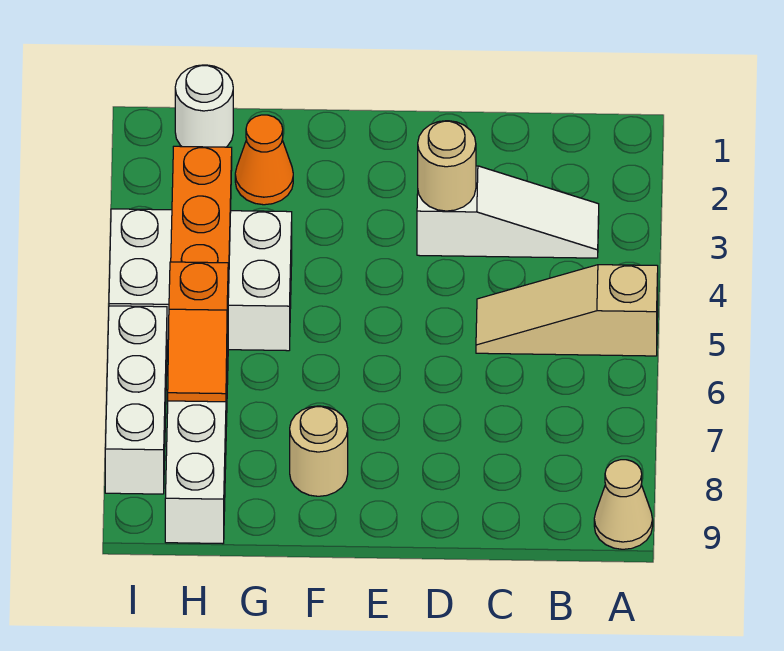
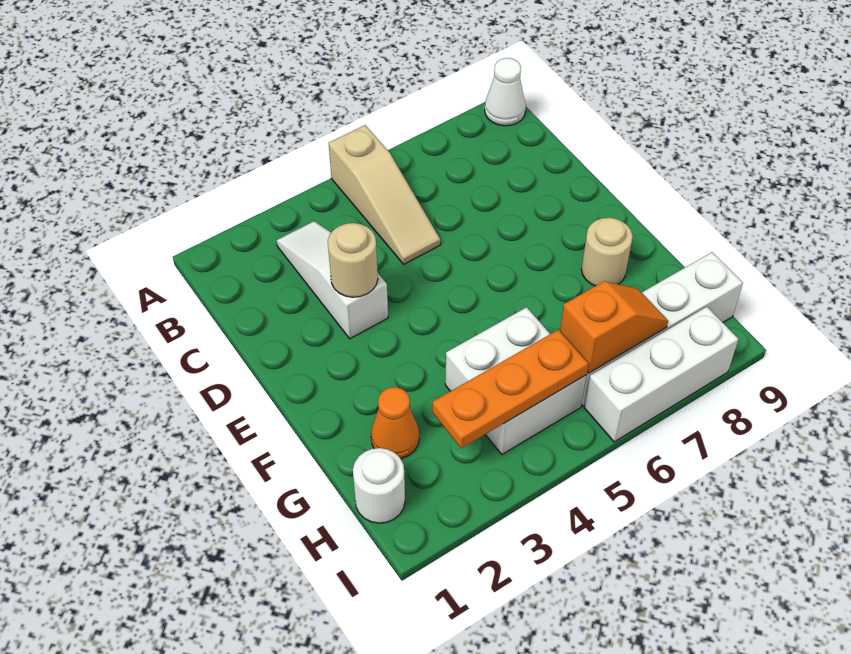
tan 1x1 cone [594,460,653,549] -> white 1x1 cone [485,58,526,126]
white 2x3 brick [109,209,292,351] -> white 2x2 brick [445,307,587,454]

